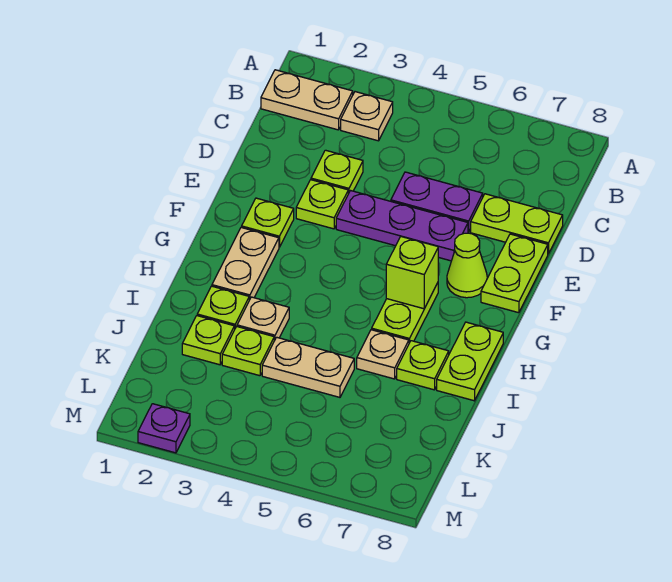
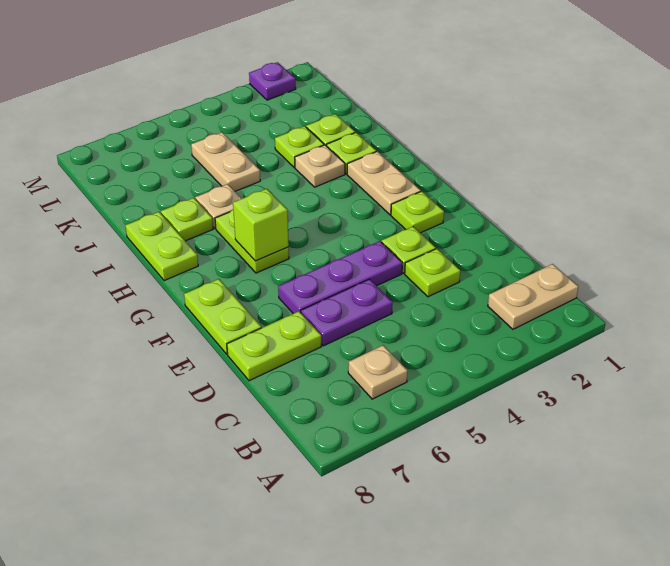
tan 1x1 plate [341,92,393,141] -> tan 1x1 plate moved to [348,345,408,399]
lime 1x1 cone [447,233,487,298] -> none
tan 1x2 plate [262,337,354,397] -> tan 1x2 plate turned to [191,132,260,191]

